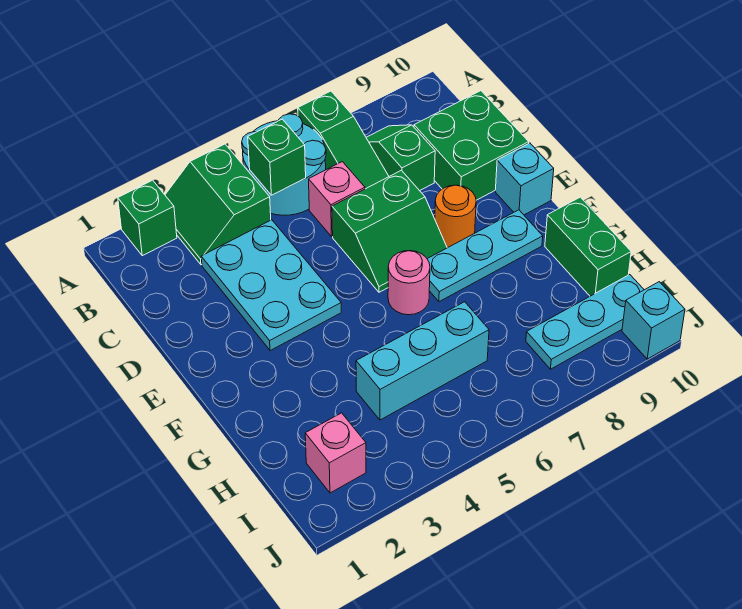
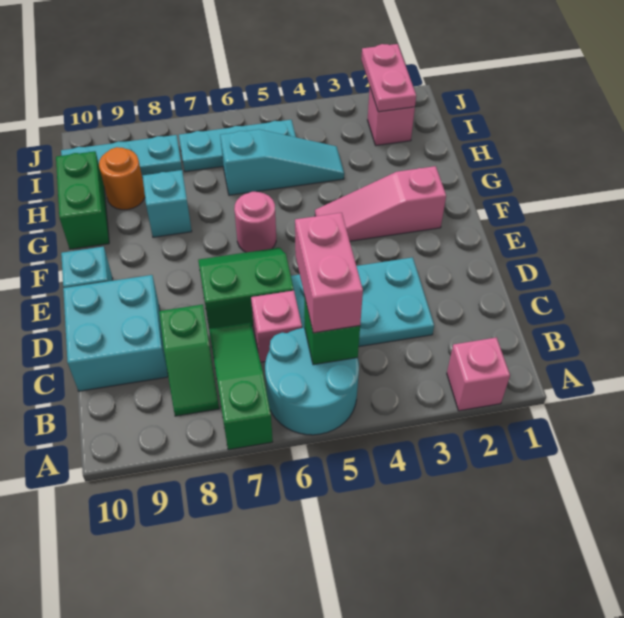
green 1x1 brick [118,180,177,256] -> pink 1x1 brick [447,338,510,411]
green 2x2 slope [165,144,271,265] -> none
none -> pink 1x2 brick [295,213,363,333]
cyan 2x3 plate [201,220,341,351] -> cyan 2x3 plate turned to [291,257,434,347]
green 2x2 brick [414,91,529,200] -> cyan 2x2 brick [63,275,168,391]
orange 1x1 round brick [435,185,476,248] -> orange 1x1 round brick moved to [99,147,145,210]
none -> pink 1x3 slope [315,166,446,241]
cyan 1x3 plate [427,210,543,302] -> cyan 1x3 plate moved to [179,120,296,172]
cyan 1x3 brick [356,302,489,420] -> cyan 1x3 slope [220,129,344,195]
none -> pink 1x2 plate [361,44,416,112]
cyan 1x1 brick [622,282,685,359] -> cyan 1x1 brick moved to [143,170,192,237]

